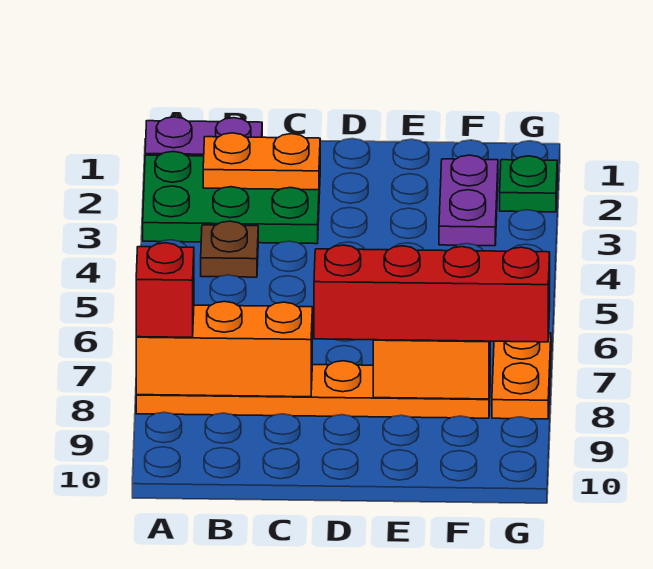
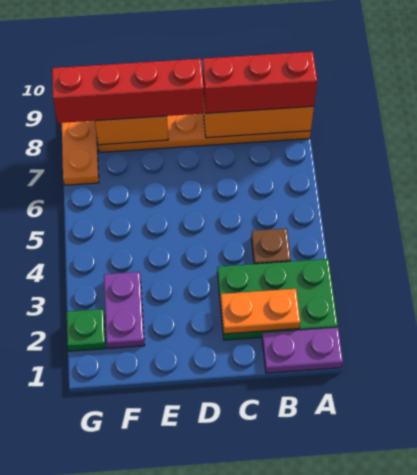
red 1x1 brick [136,243,194,337] -> red 1x3 brick [203,52,317,113]

